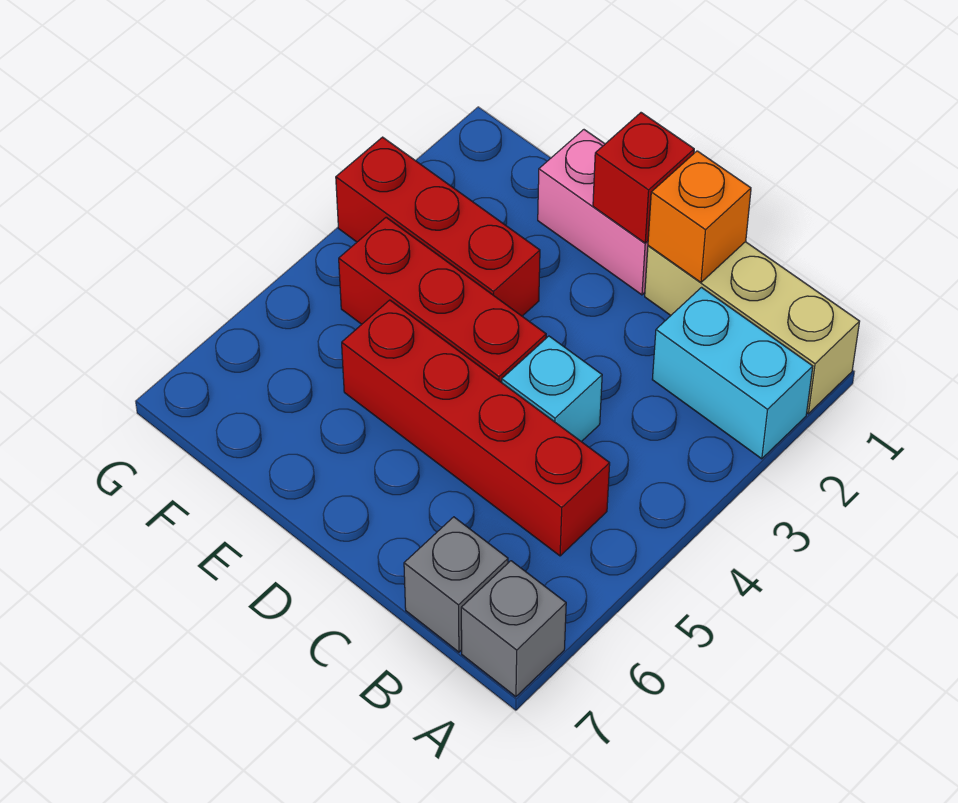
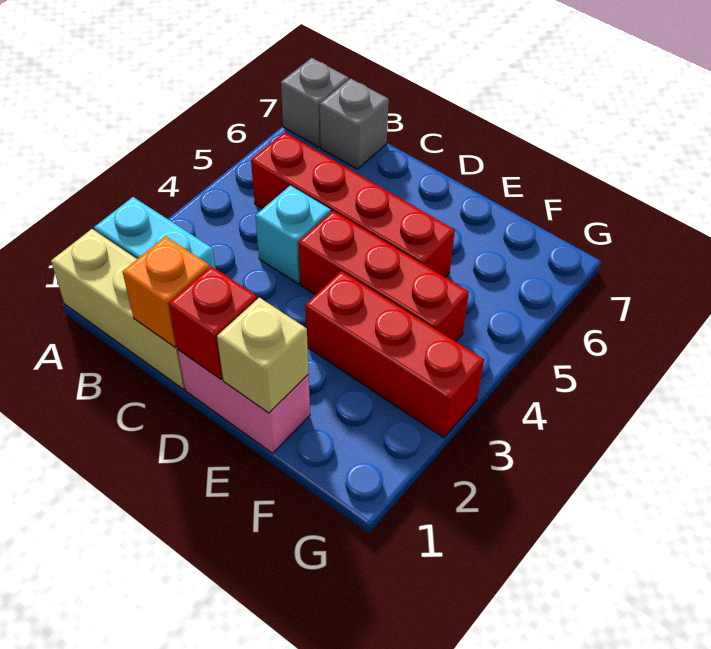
none -> tan 1x1 brick [217,298,309,413]

